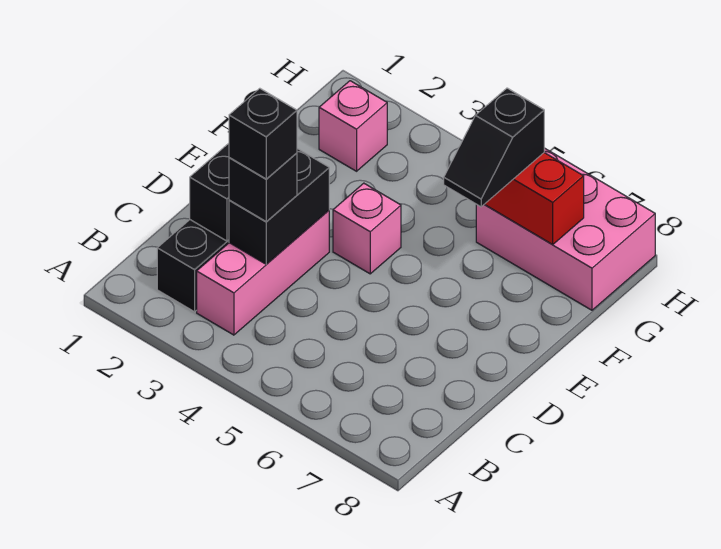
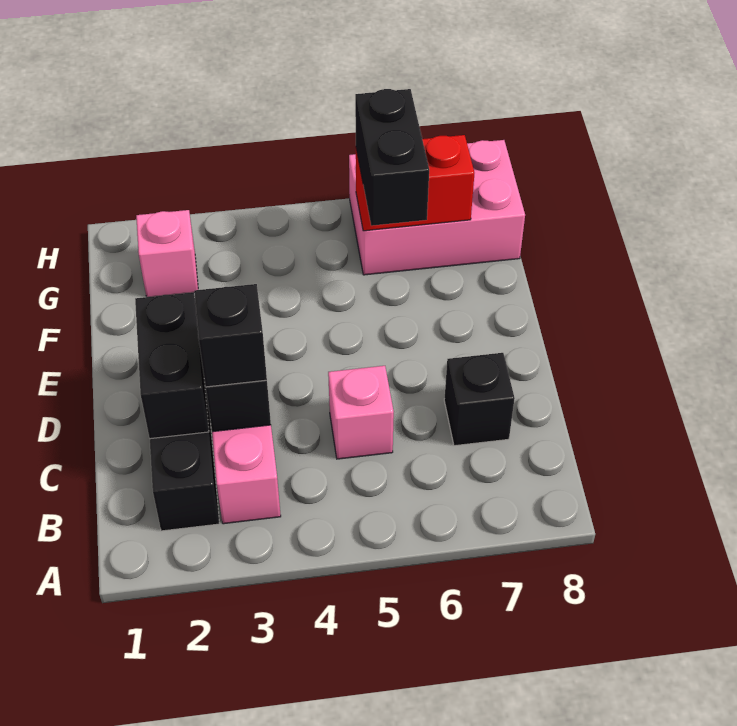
black 1x1 brick [229,88,297,179] -> black 1x1 brick moved to [444,353,515,446]
pink 1x1 brick [333,183,401,274] -> pink 1x1 brick moved to [328,366,394,459]
black 1x2 slope [444,88,544,207] -> black 1x2 brick [355,89,429,226]

